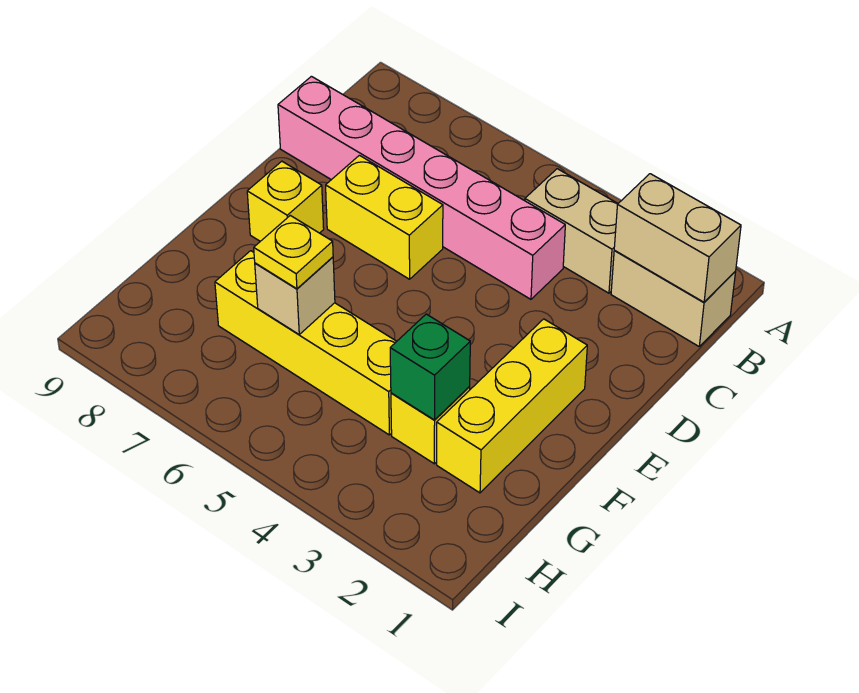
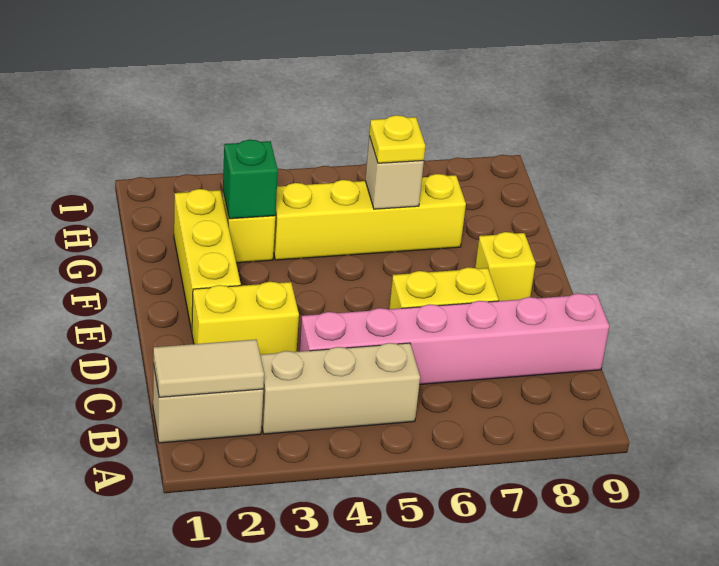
tan 1x2 brick [614,174,741,302] -> tan 1x2 tile [153,340,264,397]
tan 1x2 brick [525,169,618,293] -> tan 1x3 brick [260,343,420,434]
none -> yellow 1x2 brick [192,282,299,355]

